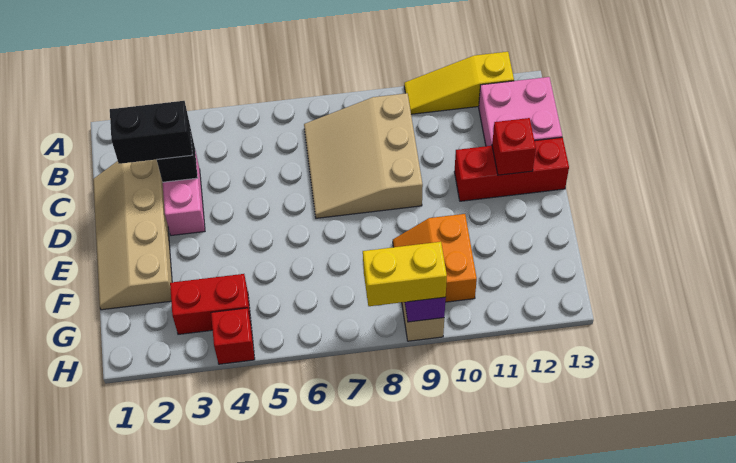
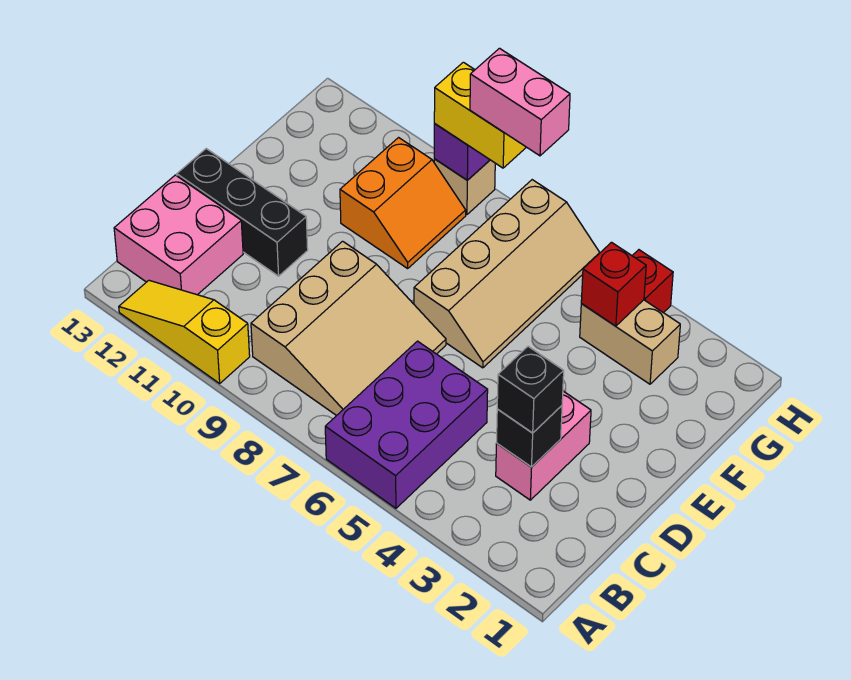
none -> purple 2x3 brick [325,341,488,508]
yellow 1x3 slope [404,52,514,114] -> yellow 1x3 slope turned to [119,280,250,383]
tan 2x4 slope [93,160,172,310] -> tan 2x4 slope moved to [414,180,600,368]
black 1x2 brick [110,101,192,164] -> black 1x1 brick [497,346,564,433]
red 1x3 brick [454,137,569,201] -> black 1x3 brick [177,149,308,276]
red 1x1 brick [492,118,536,175] -> red 1x1 brick moved to [581,242,646,326]
red 1x2 brick [170,274,251,334] -> tan 1x2 brick [580,300,680,384]
none -> pink 1x2 brick [470,48,570,156]

